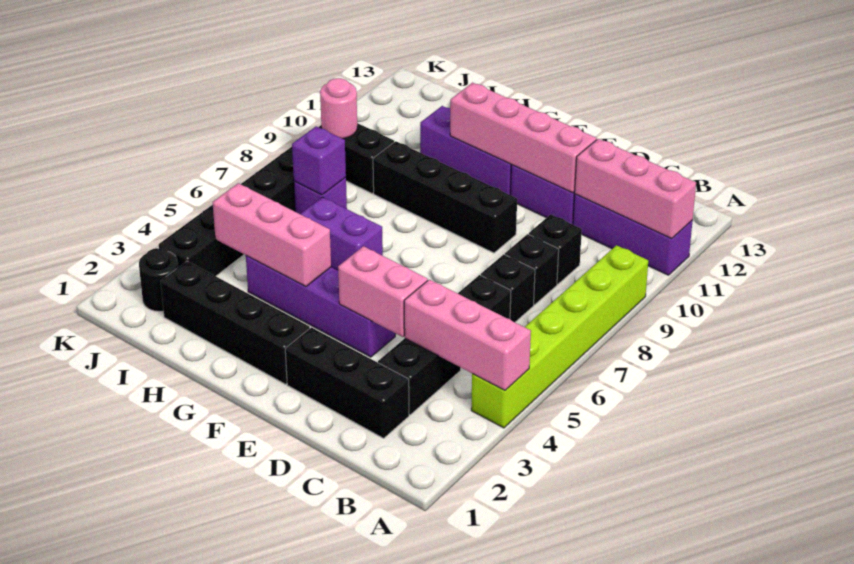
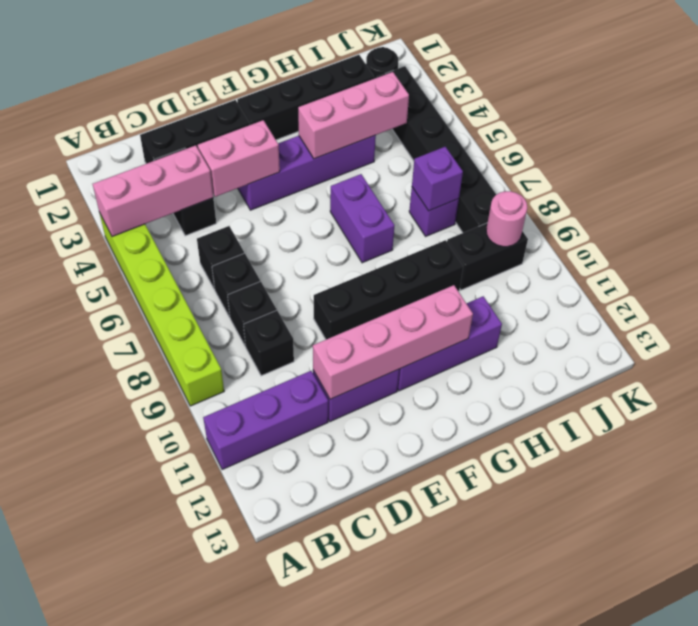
pink 1x3 brick [575,139,696,238] -> none
purple 1x2 brick [301,197,383,270] -> purple 1x2 brick turned to [330,174,395,263]

